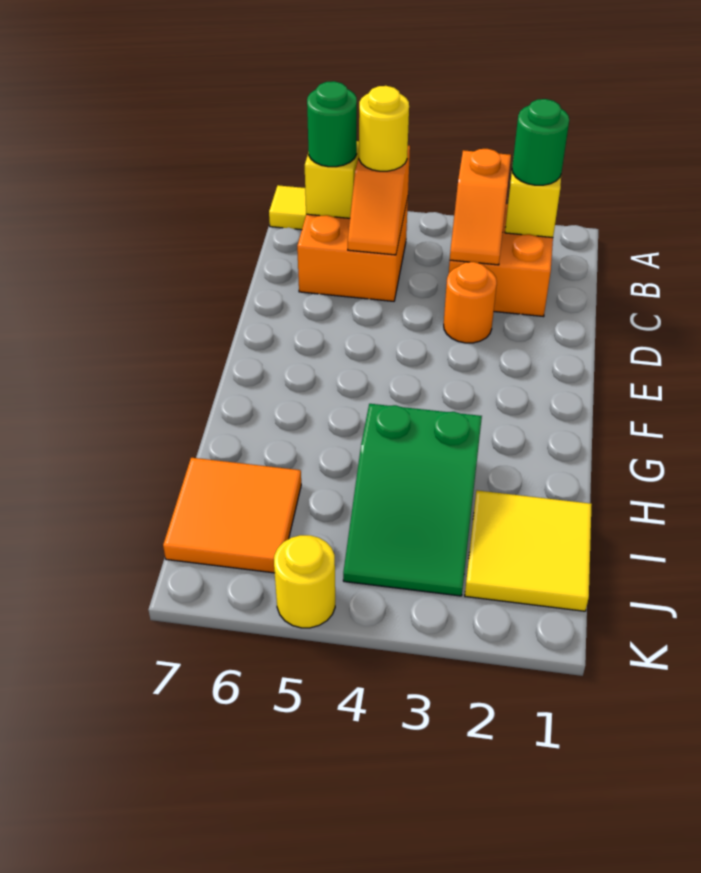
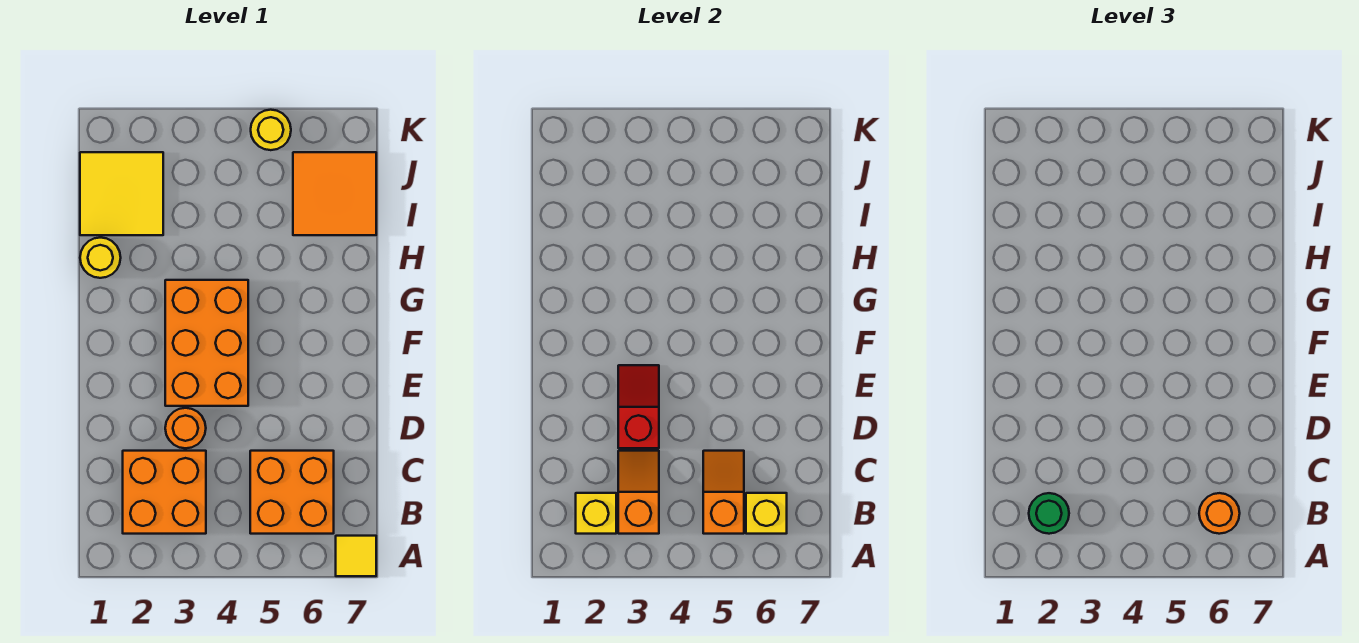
yellow 1x1 round brick [359,86,409,171] -> yellow 1x1 round brick moved to [80,238,121,278]
green 1x1 round brick [307,81,357,167] -> orange 1x1 round brick [1199,493,1240,534]
none -> red 1x2 slope [618,365,659,448]
none -> orange 2x3 brick [165,280,248,406]
green 2x3 slope [343,404,482,596] -> none

